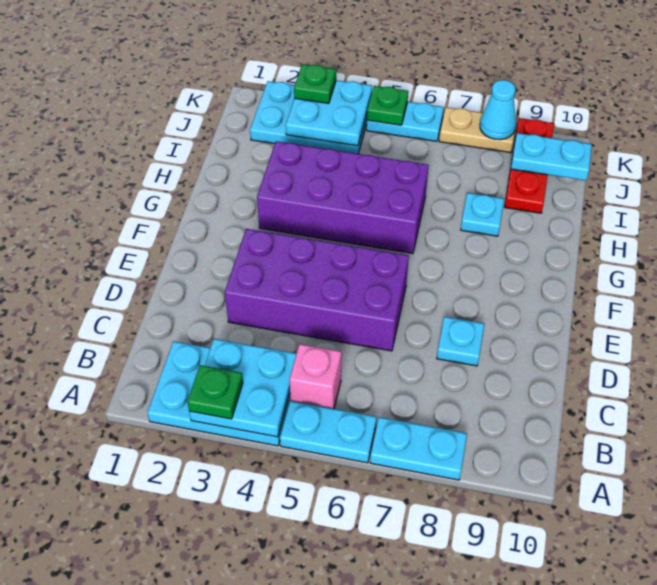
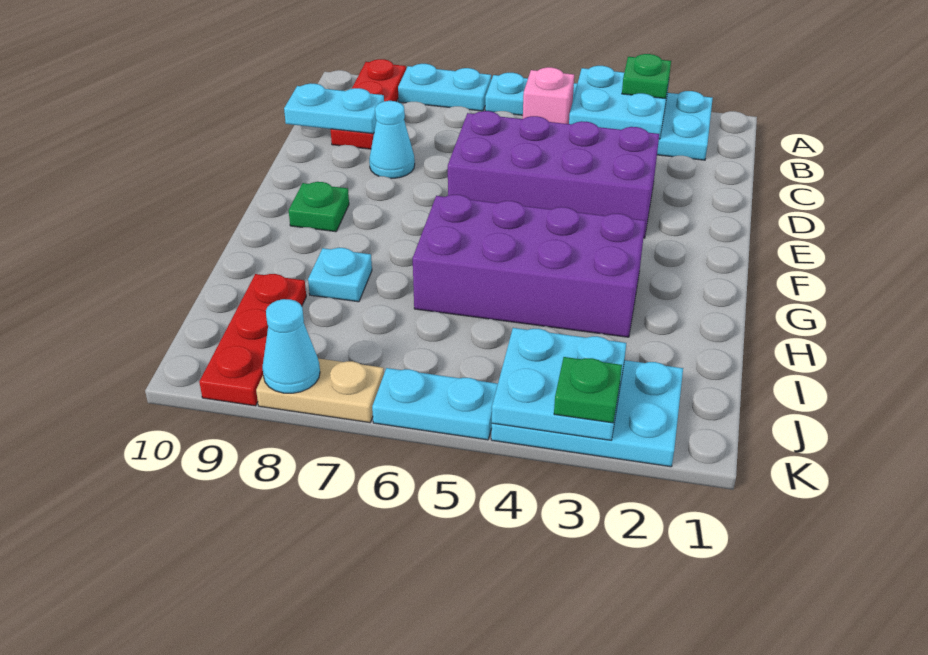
none -> red 1x3 plate [331,59,406,149]
cyan 1x1 plate [437,317,484,366] -> cyan 1x1 cone [369,101,415,178]
cyan 1x2 plate [511,133,592,181] -> cyan 1x2 plate moved to [284,83,384,134]
green 1x1 plate [367,86,408,125] -> green 1x1 plate moved to [289,182,349,232]

